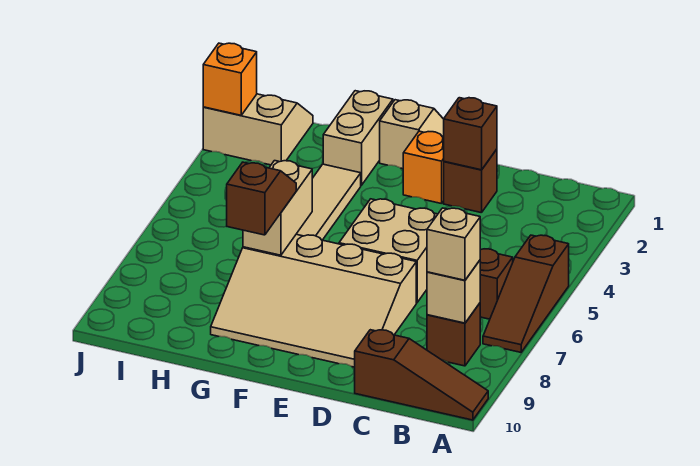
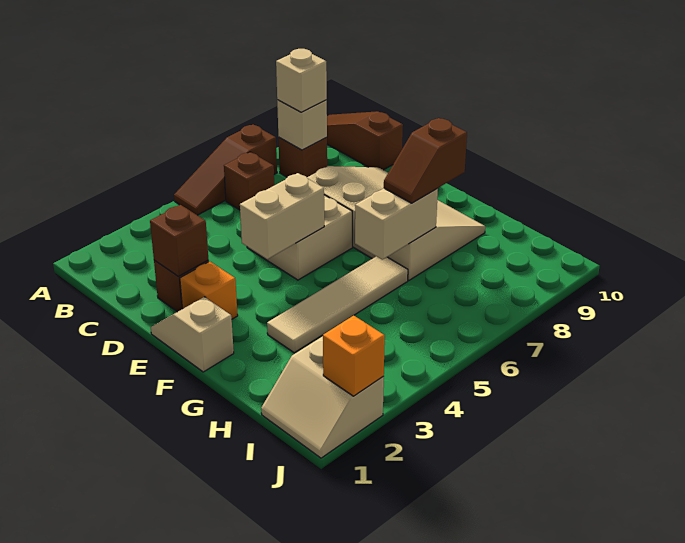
brown 1x3 slope [483,235,569,352] -> brown 1x3 slope turned to [174,125,277,215]
tan 1x2 brick [323,91,393,185] -> tan 1x2 brick moved to [240,173,324,259]

